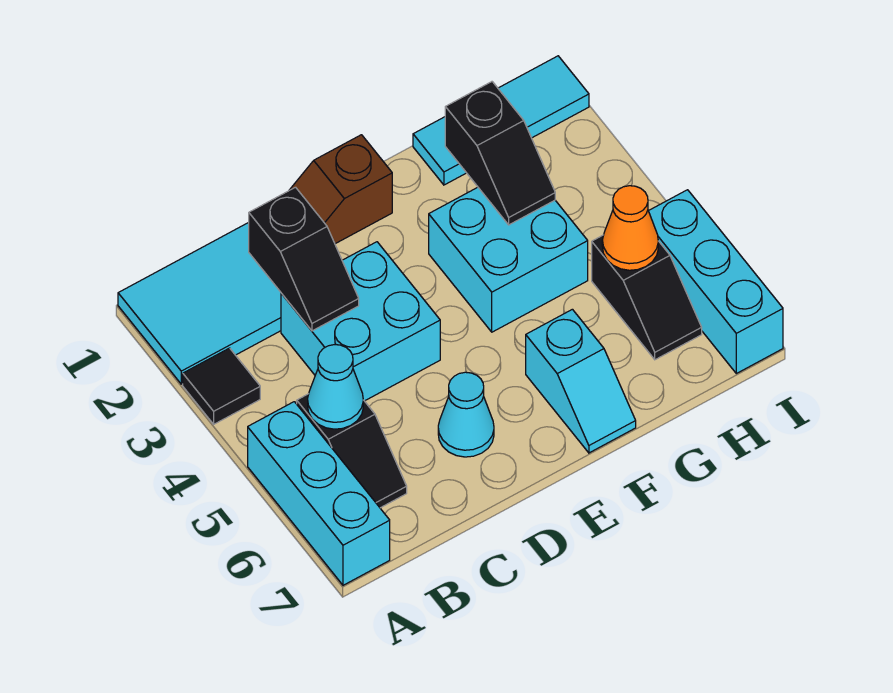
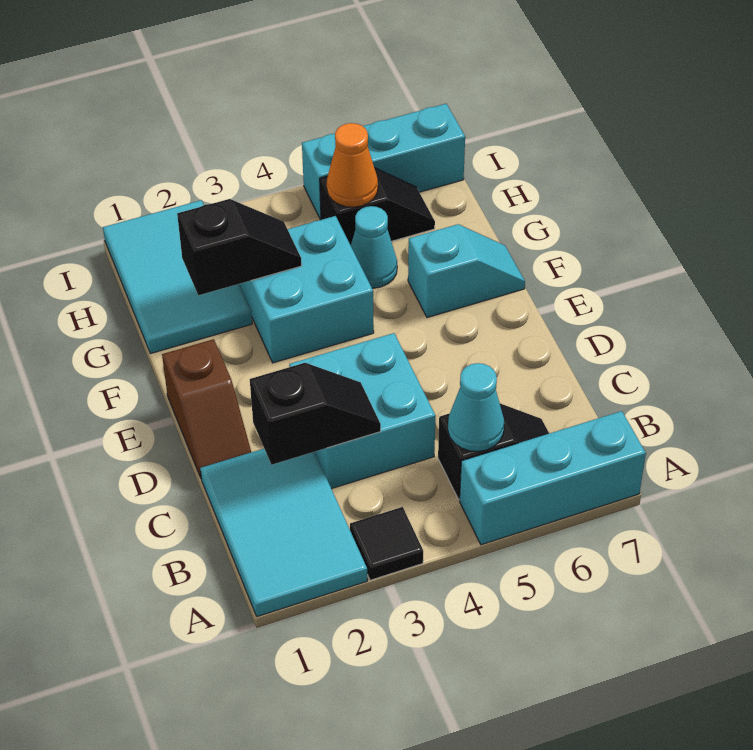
cyan 1x1 cone [438,372,494,457] -> cyan 1x1 cone moved to [351,206,397,288]
cyan 1x3 tile [413,56,589,185] -> cyan 2x3 tile [103,200,252,354]

